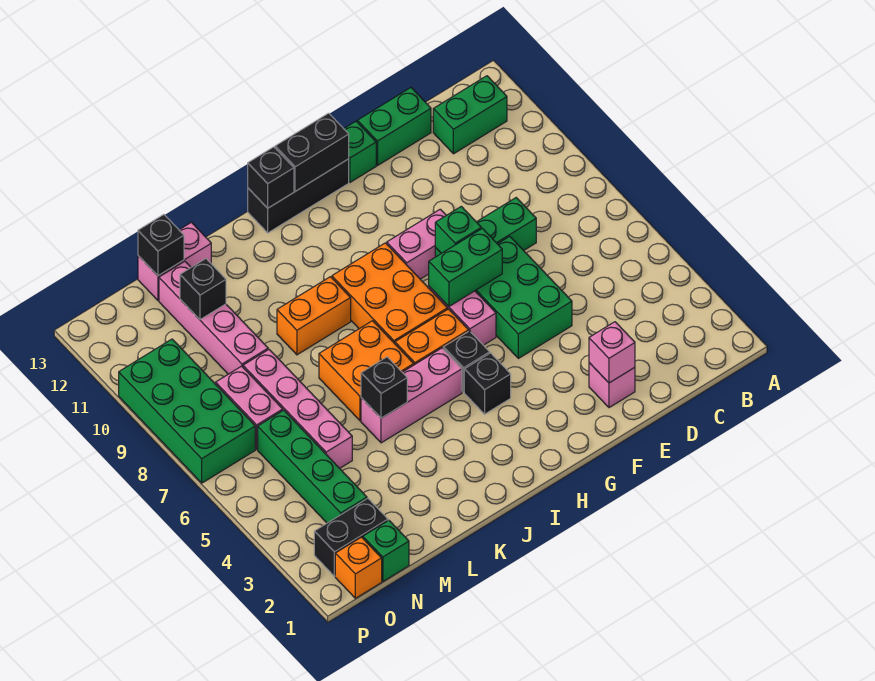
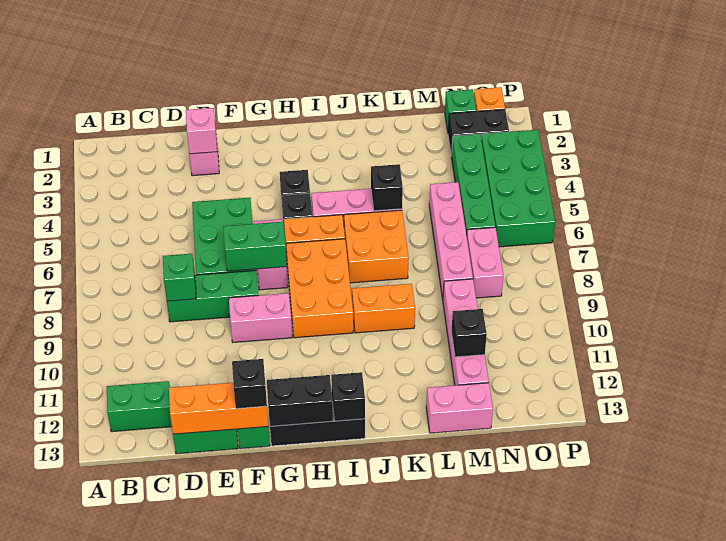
none -> orange 1x3 brick [169,383,268,434]
green 1x1 brick [435,206,481,253] -> green 1x1 brick moved to [163,254,196,301]
black 1x1 brick [138,215,184,276] -> black 1x1 brick moved to [232,359,267,409]
green 2x4 brick [119,339,255,483] -> green 2x4 brick moved to [481,130,555,247]

